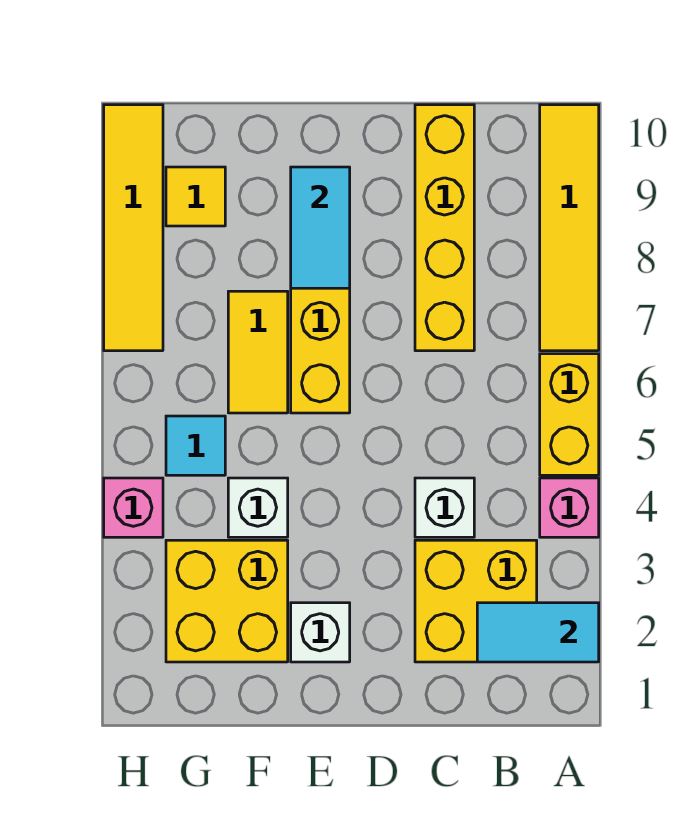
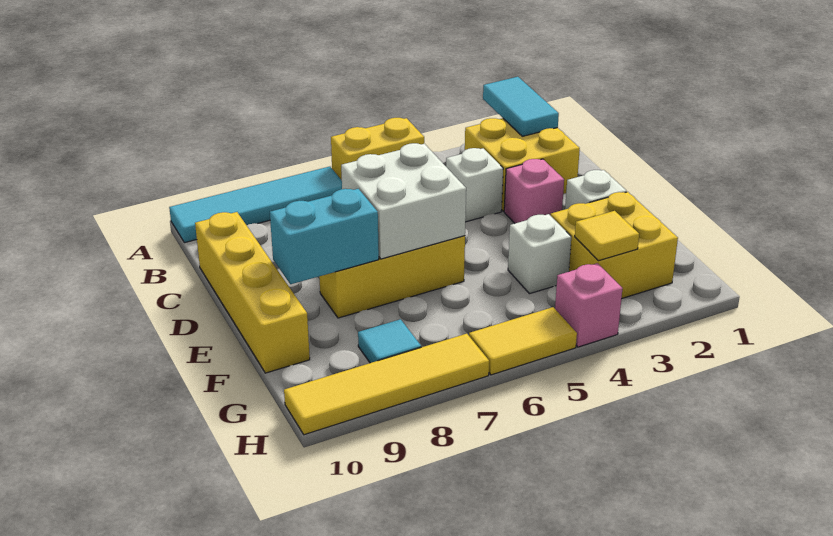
pink 1x1 brick [540,478,599,537] -> pink 1x1 brick moved to [504,159,564,223]
yellow 1x4 tile [540,105,599,351] -> cyan 1x4 tile [169,167,342,243]
yellow 1x4 brick [415,105,474,351] -> yellow 1x4 brick turned to [195,212,310,373]
none -> white 2x2 brick [341,143,466,259]
cyan 1x2 tile [291,167,350,288] -> cyan 1x2 brick [270,189,379,284]
yellow 1x2 tile [228,291,288,413] -> yellow 1x2 tile moved to [469,307,577,375]
cyan 1x1 tile [166,416,225,475] -> cyan 1x1 tile moved to [358,319,421,363]
yellow 1x1 tile [166,167,225,226] -> yellow 1x1 tile moved to [575,211,639,261]

